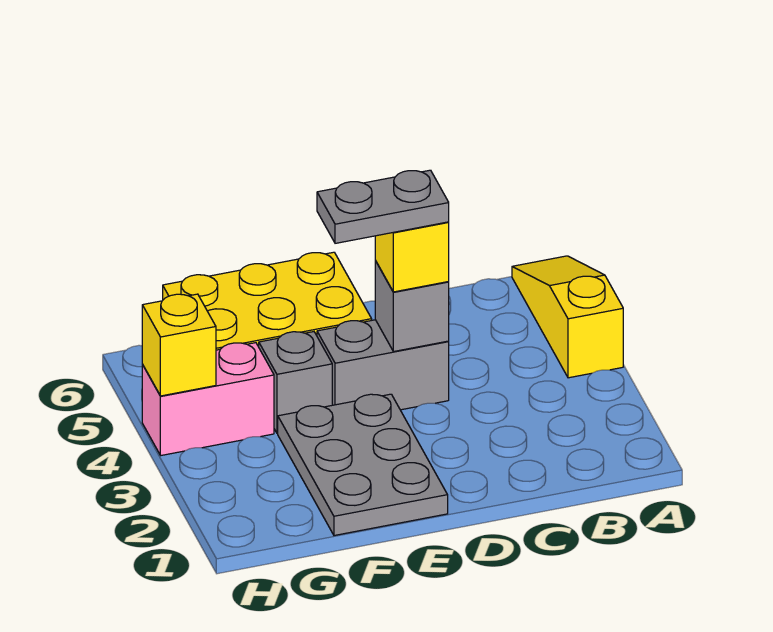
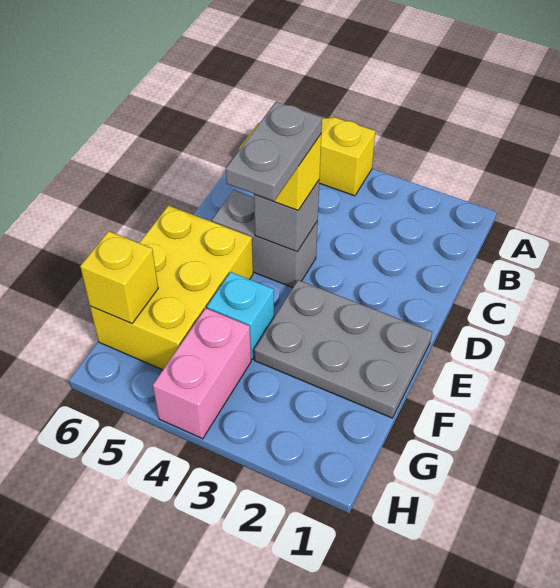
grey 1x2 brick [317,320,449,410] -> grey 1x2 brick turned to [212,190,318,288]
grey 1x1 brick [259,332,332,433] -> cyan 1x1 brick [207,272,274,360]
yellow 1x1 brick [142,294,216,396] -> yellow 1x1 brick moved to [80,231,158,323]

